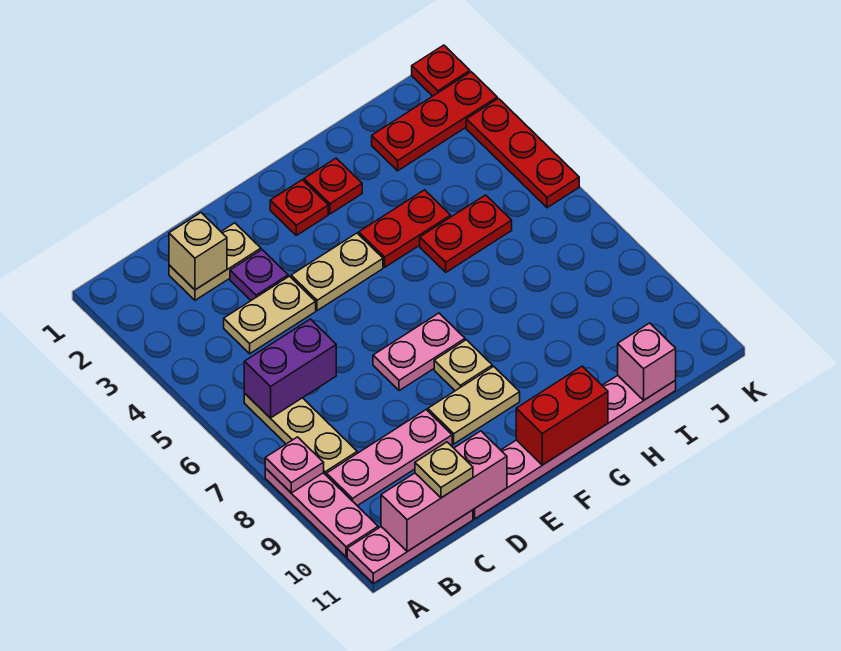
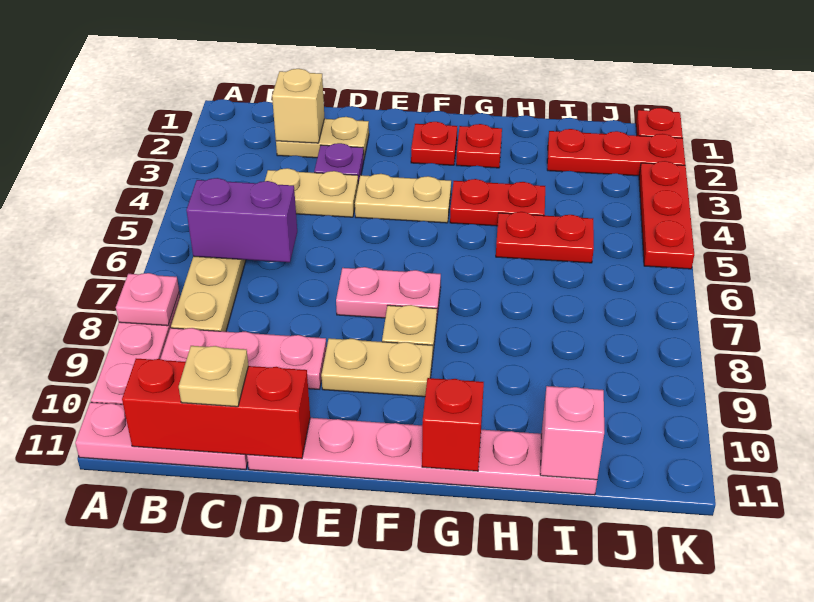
pink 1x3 brick [381,431,507,552] -> red 1x3 brick [122,359,310,459]
red 1x2 brick [516,366,608,465] -> red 1x1 brick [422,378,484,471]

